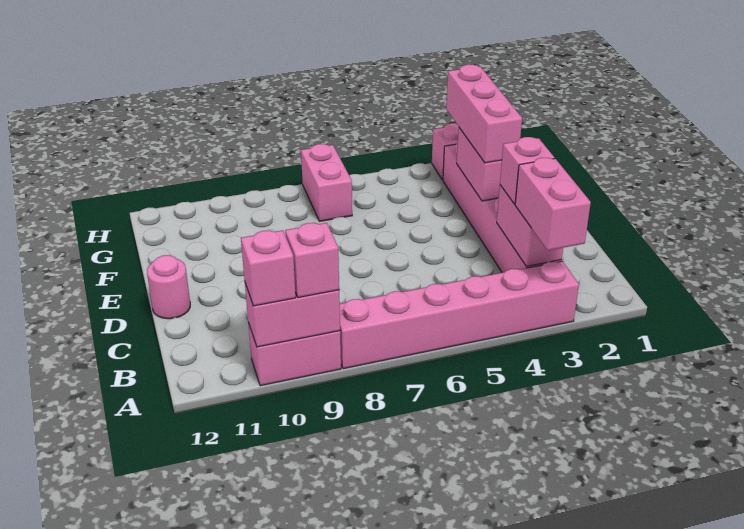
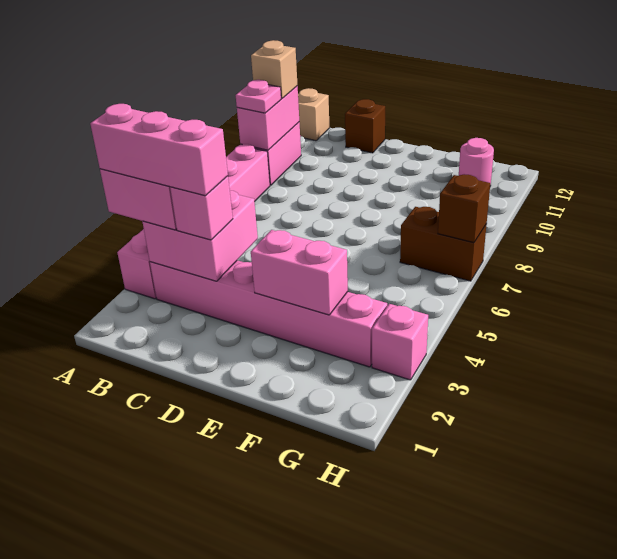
pink 1x1 brick [285,223,339,298] -> pink 1x1 plate [236,80,281,113]
pink 1x1 brick [241,230,296,306] -> tan 1x1 brick [251,40,297,98]
none -> tan 1x1 brick [298,88,330,141]
pink 1x2 brick [497,185,563,266] -> pink 2x2 brick [142,191,258,281]
none -> brown 1x1 brick [345,99,385,153]
pink 1x1 round brick [147,255,190,319] -> pink 1x1 round brick moved to [459,138,494,186]
pink 1x3 brick [446,65,522,163] -> pink 1x3 brick moved to [90,104,228,196]
pink 1x2 brick [301,144,352,221] -> brown 1x2 brick [400,207,487,281]
none -> brown 1x1 brick [438,174,490,243]

